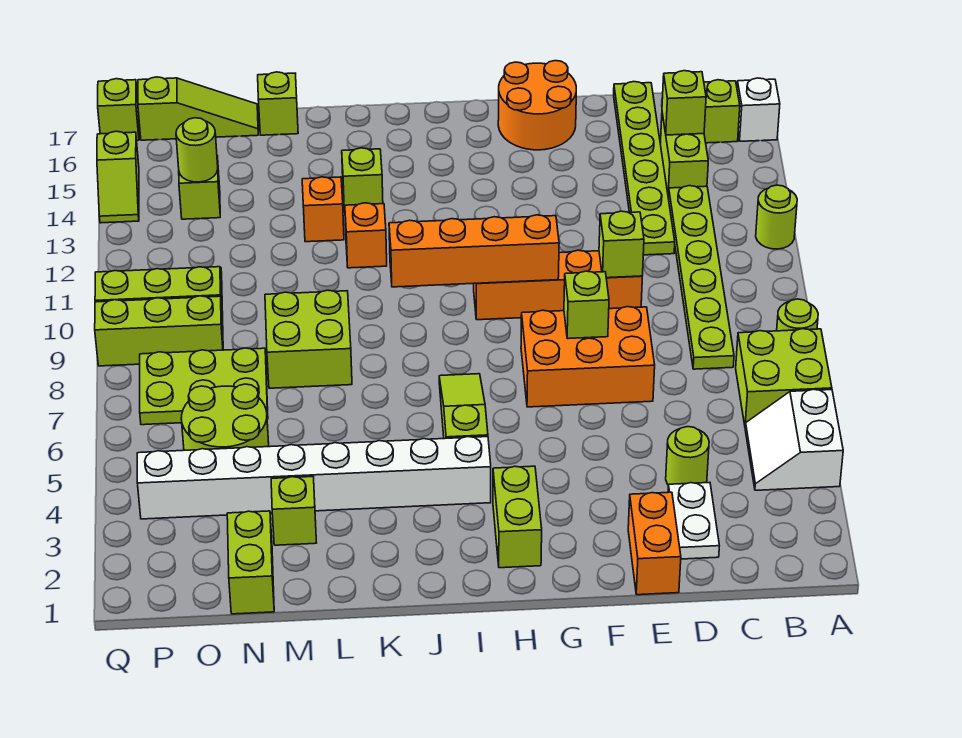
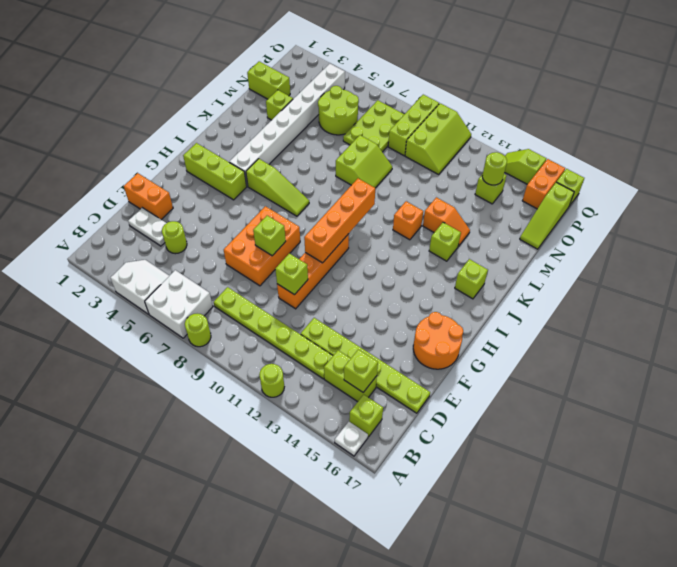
lime 2x2 brick [736,329,832,425] -> white 2x2 brick [145,270,213,338]
white 1x1 brick [737,78,780,141] -> white 1x1 plate [335,422,368,456]
lime 1x2 brick [493,466,542,568] -> lime 1x3 brick [183,143,247,200]
lime 2x2 brick [265,290,352,388] -> lime 2x2 slope [336,135,392,188]
lime 1x1 brick [258,72,298,135] -> lime 1x1 brick moved to [455,259,488,299]
none -> orange 1x2 brick [522,159,565,209]

